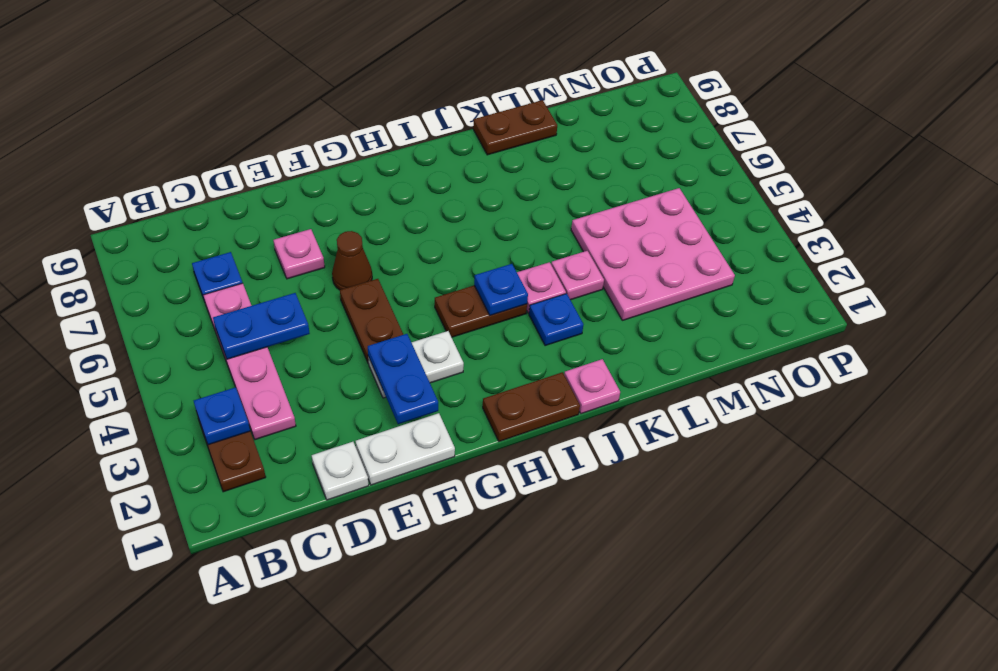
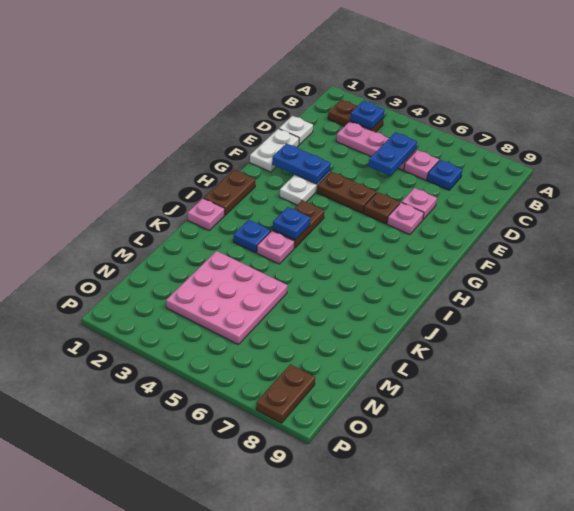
brown 1x1 cone [332,231,372,290] -> brown 1x1 plate [363,192,400,224]
pink 1x1 plate [551,251,604,300] -> pink 1x1 plate moved to [387,202,424,235]
brown 1x2 plate [473,100,557,155] -> brown 1x2 plate moved to [256,364,315,423]

